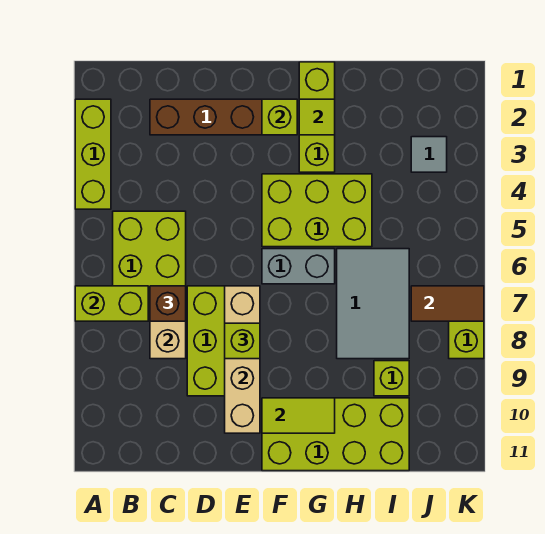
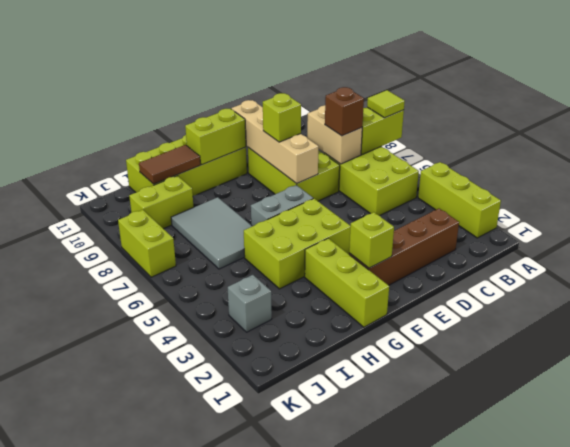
lime 1x2 tile [262,398,335,433] -> lime 1x2 brick [185,109,246,165]
lime 1x1 tile [299,99,335,135] -> lime 1x1 tile moved to [367,90,405,118]
lime 1x1 brick [374,361,409,396] -> lime 1x2 brick [129,176,194,229]
grey 1x1 tile [411,137,447,172] -> grey 1x1 brick [228,275,272,332]
brown 1x2 tile [411,286,484,321] -> brown 1x2 tile moved to [139,145,200,184]

